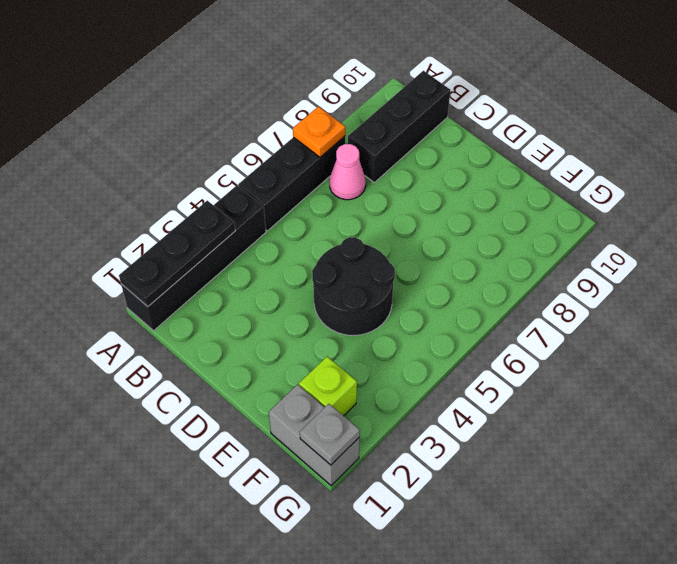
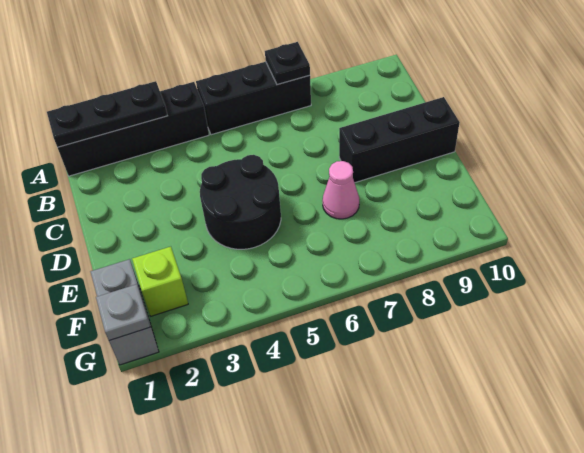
orange 1x1 plate [293,107,345,157] -> black 1x1 plate [265,42,310,85]
pink 1x1 cone [330,144,366,200] -> pink 1x1 cone moved to [323,161,359,219]
black 1x3 brick [348,71,450,182] -> black 1x3 brick moved to [339,97,460,183]

